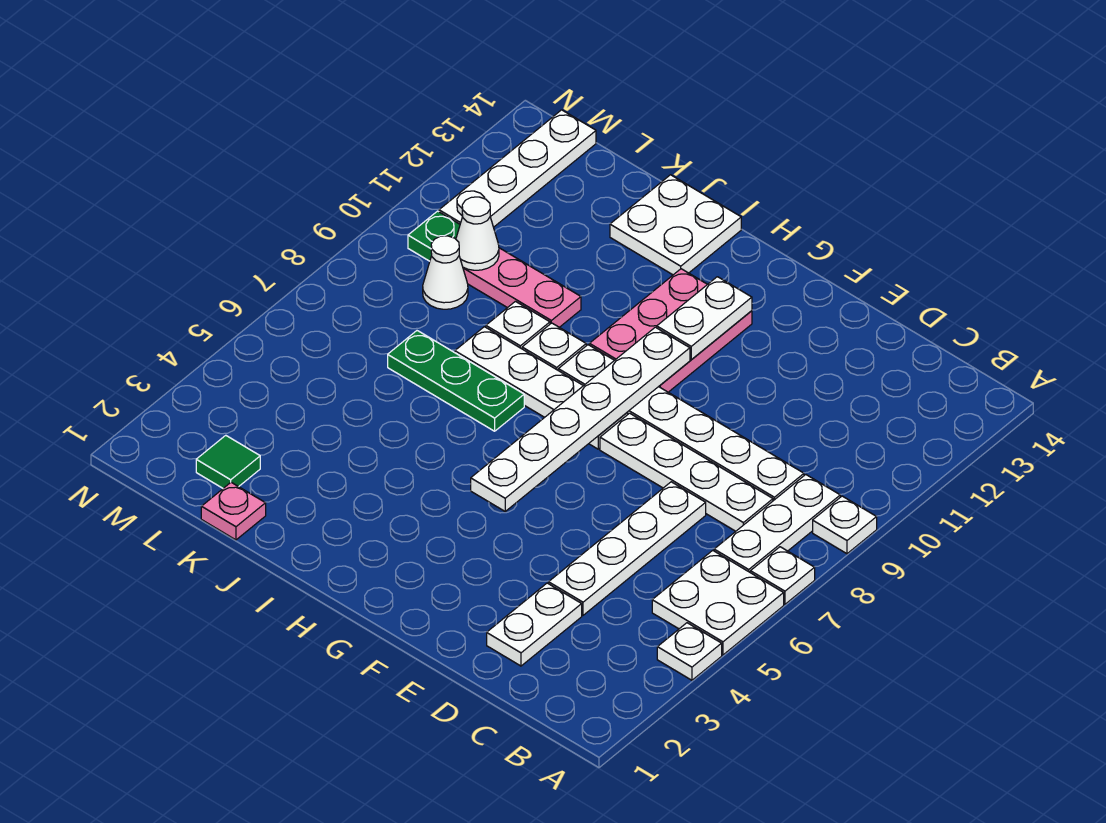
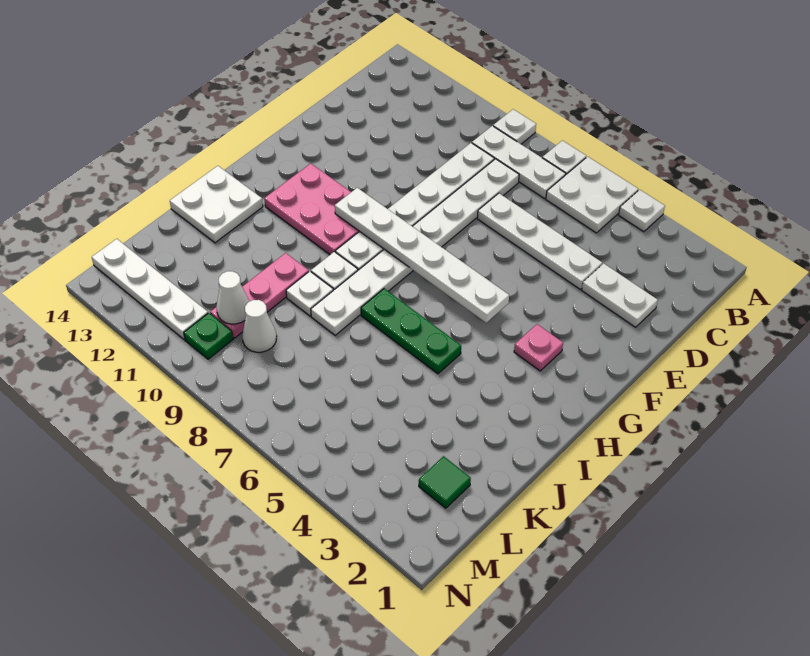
white 1x2 plate [657,277,752,360] -> none
green 1x3 plate [388,331,524,431] -> green 1x3 plate turned to [361,289,461,374]
pink 1x1 plate [201,482,266,540] -> pink 1x1 plate moved to [514,324,563,371]

